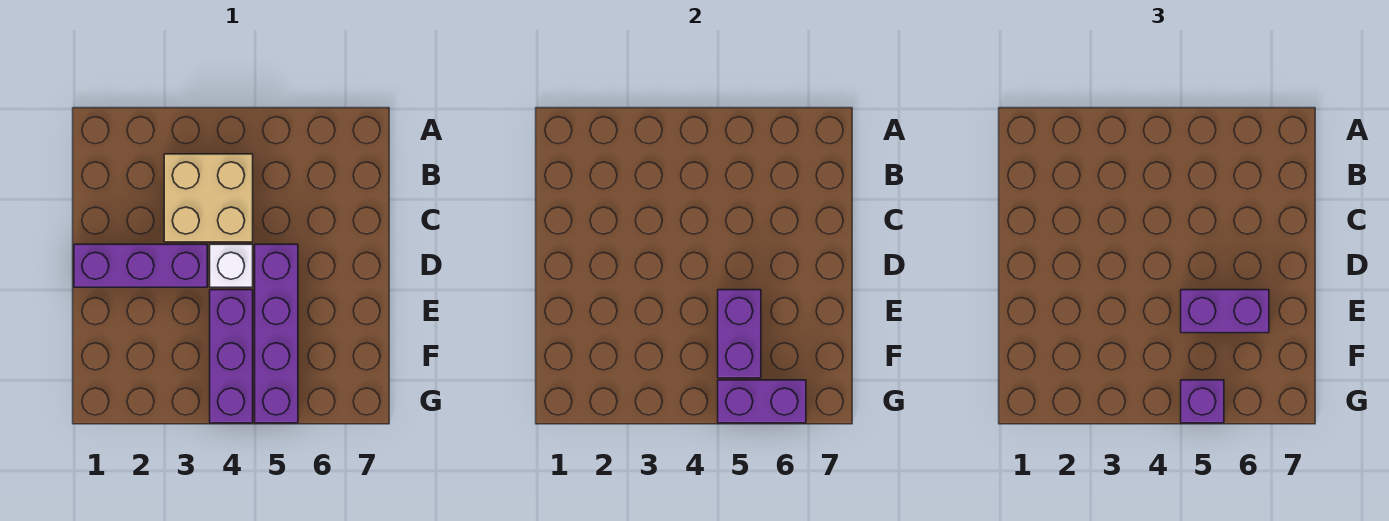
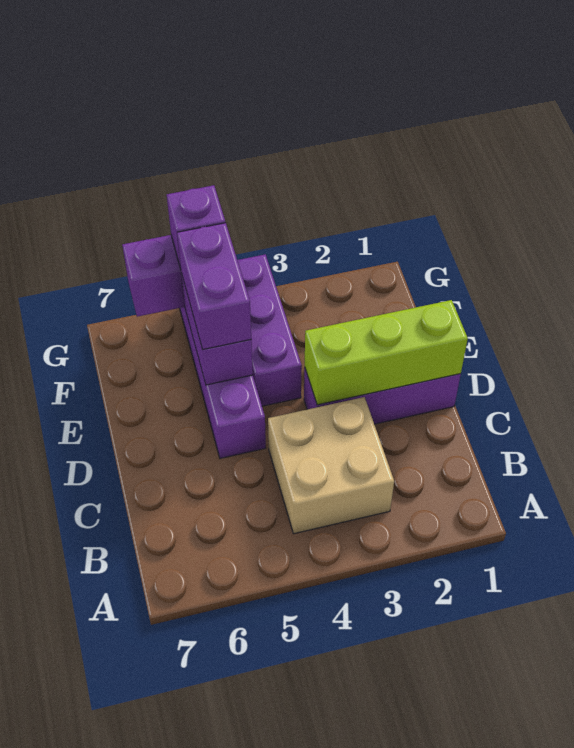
none -> lime 1x3 brick [305,300,468,405]
white 1x1 brick [210,244,253,287] -> none
purple 1x2 brick [1181,290,1269,333] -> purple 1x2 brick turned to [177,223,251,350]

